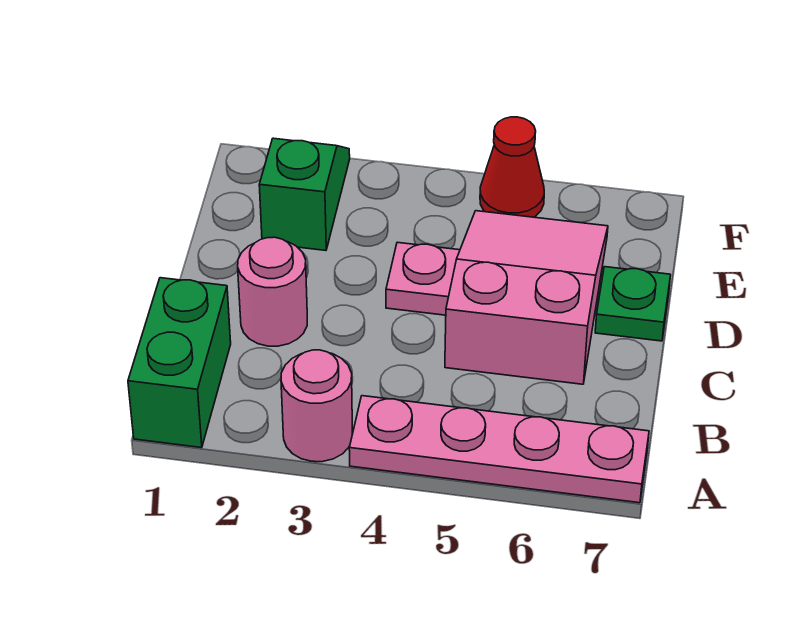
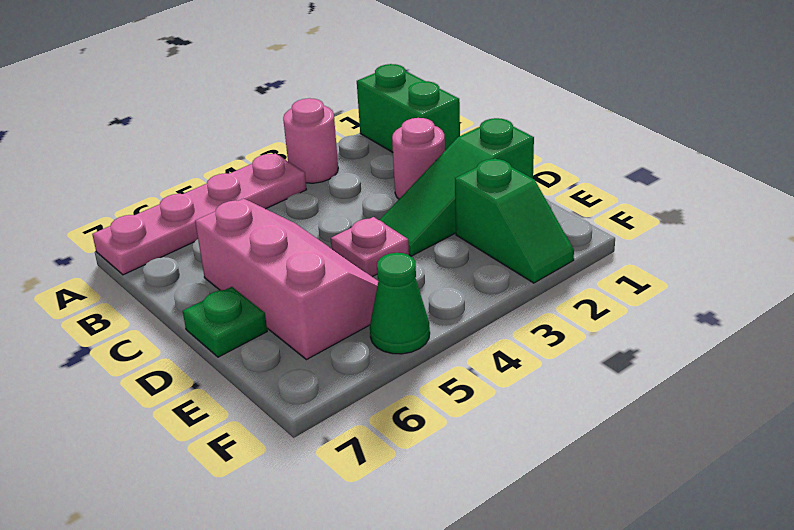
pink 2x3 slope [445,211,608,384] -> pink 2x3 slope turned to [195,198,378,360]
none -> green 1x3 slope [380,118,534,256]
red 1x1 cone [480,117,544,217] -> green 1x1 cone [370,253,430,354]

